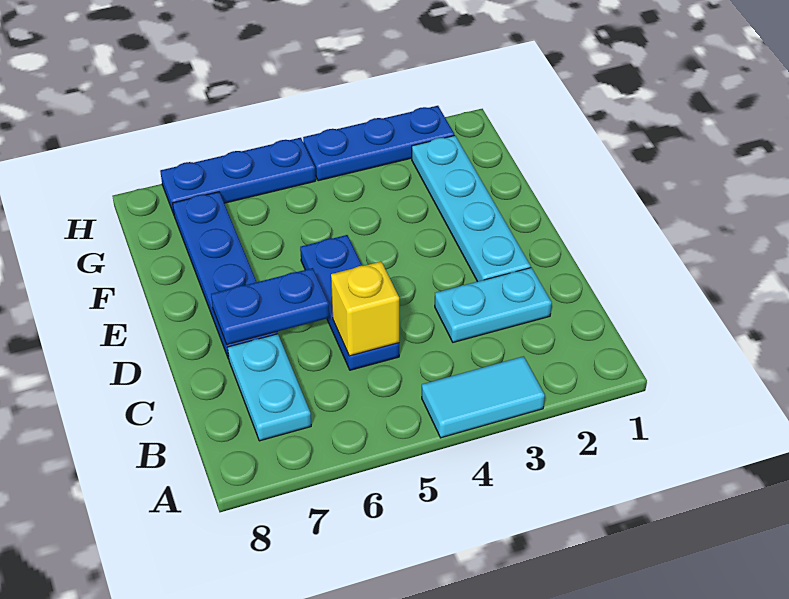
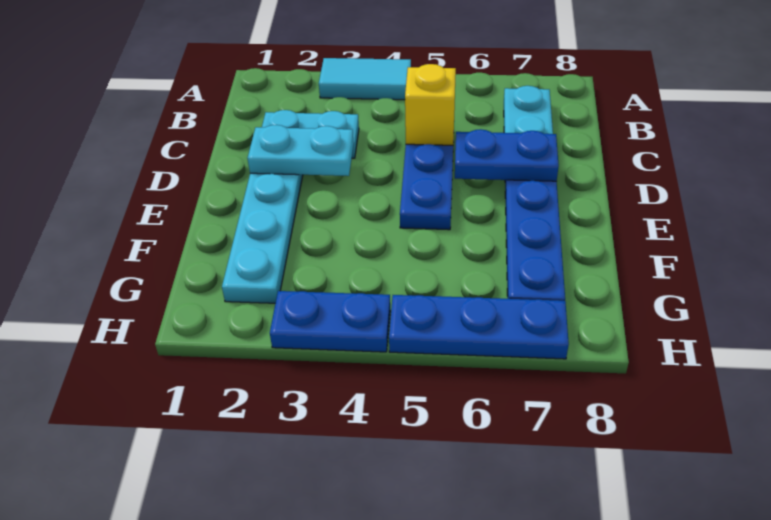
none -> cyan 1x2 plate [247,125,354,176]
blue 1x3 plate [303,106,454,181] -> blue 1x2 plate [270,291,390,352]

